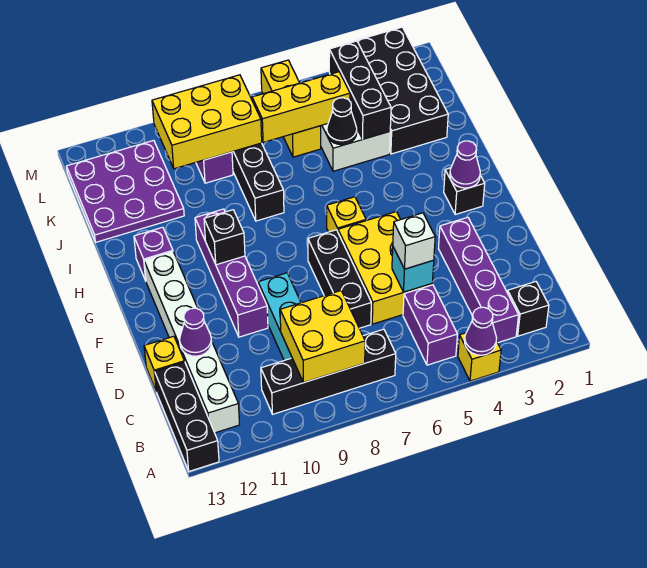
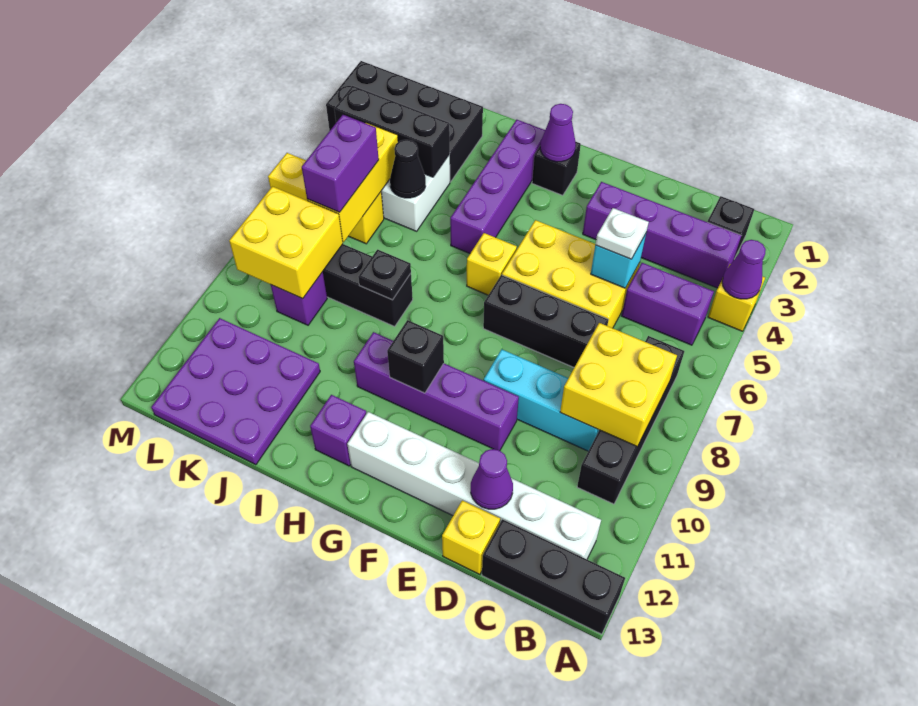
white 1x1 brick [393,213,435,269] -> white 1x1 plate [595,208,649,259]
none -> purple 1x4 brick [450,120,545,253]
none -> black 1x1 plate [358,250,411,300]
none -> purple 1x2 brick [302,115,379,212]
yellow 2x3 brick [152,75,262,169] -> yellow 2x2 brick [229,186,343,299]

